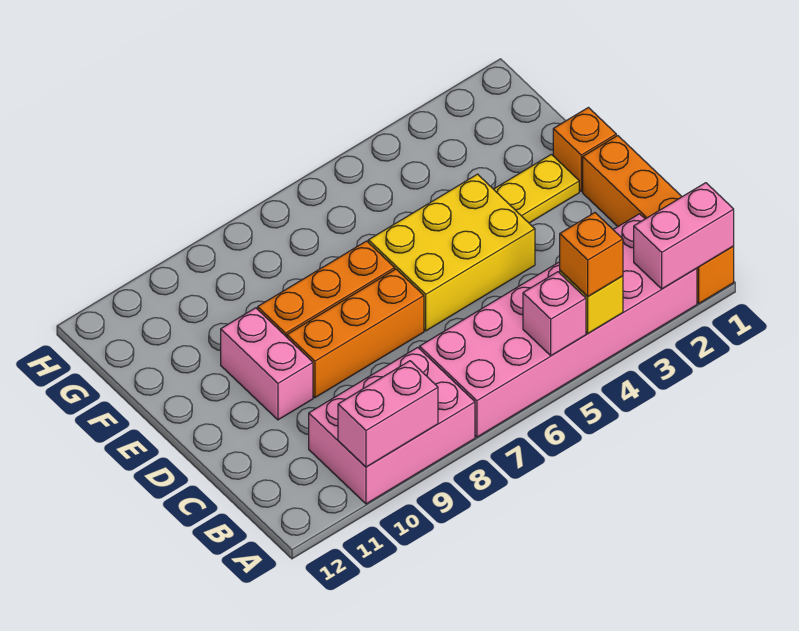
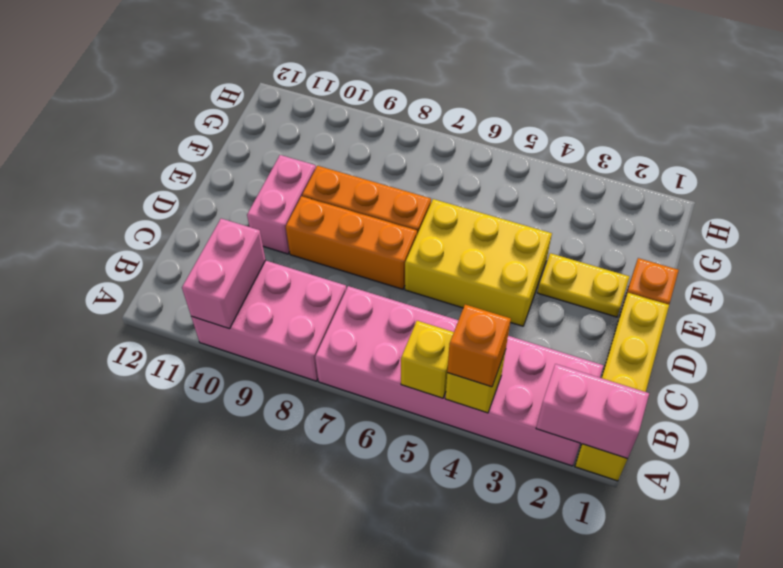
orange 1x4 brick [583,136,734,303] -> yellow 1x4 brick [575,293,669,481]
pink 1x1 brick [523,272,586,356] -> yellow 1x1 brick [401,321,454,398]
pink 1x2 brick [338,361,438,467] -> pink 1x2 brick turned to [182,219,266,329]

